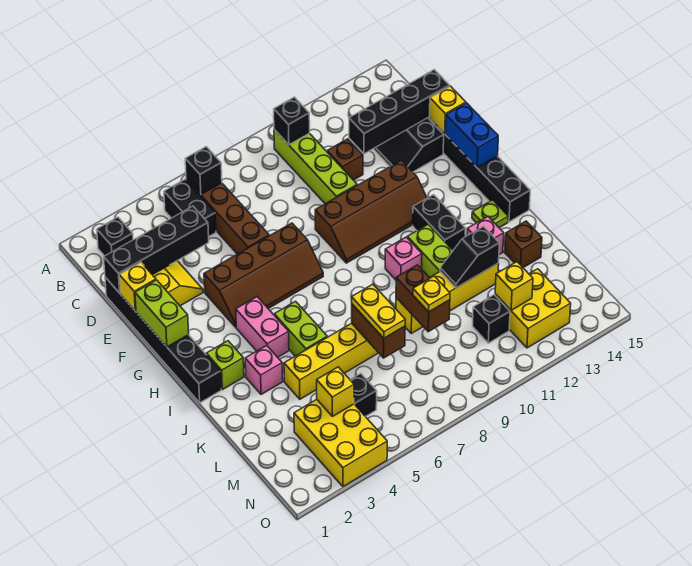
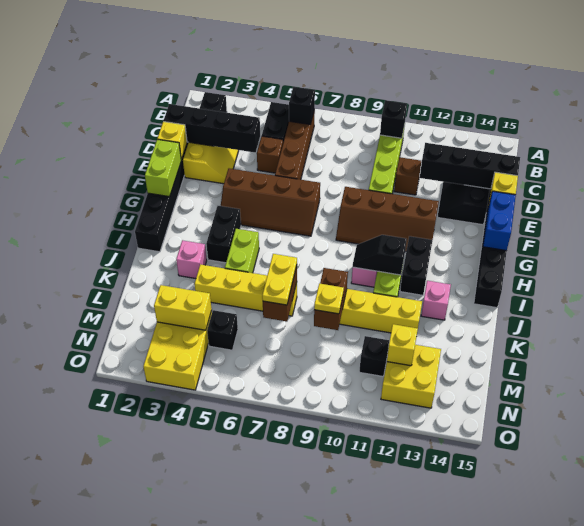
pink 1x2 brick [236,297,289,357] -> black 1x2 brick [206,206,241,263]
lime 1x1 brick [206,341,244,390] -> none
lime 1x1 plate [472,200,508,228] -> none
black 1x2 slope [440,226,499,288] -> black 1x2 slope moved to [353,235,407,275]
brown 1x1 brick [505,221,542,268] -> brown 1x1 brick moved to [257,136,283,173]
yellow 1x1 brick [317,367,354,416] -> yellow 1x2 brick [154,285,212,330]

